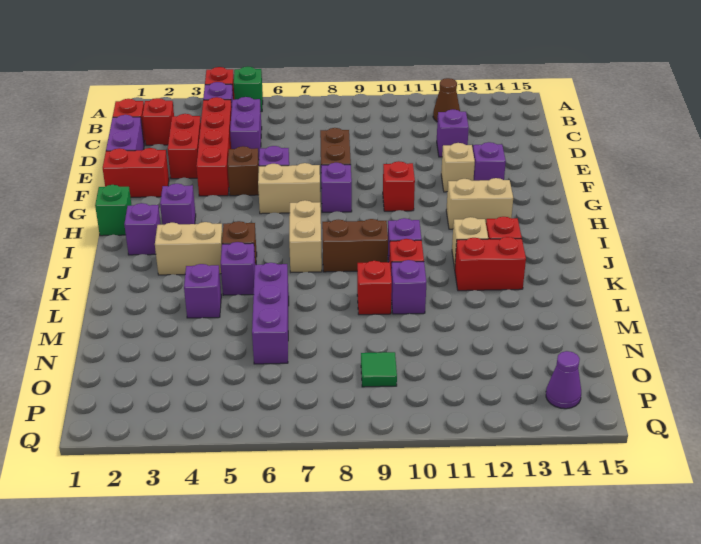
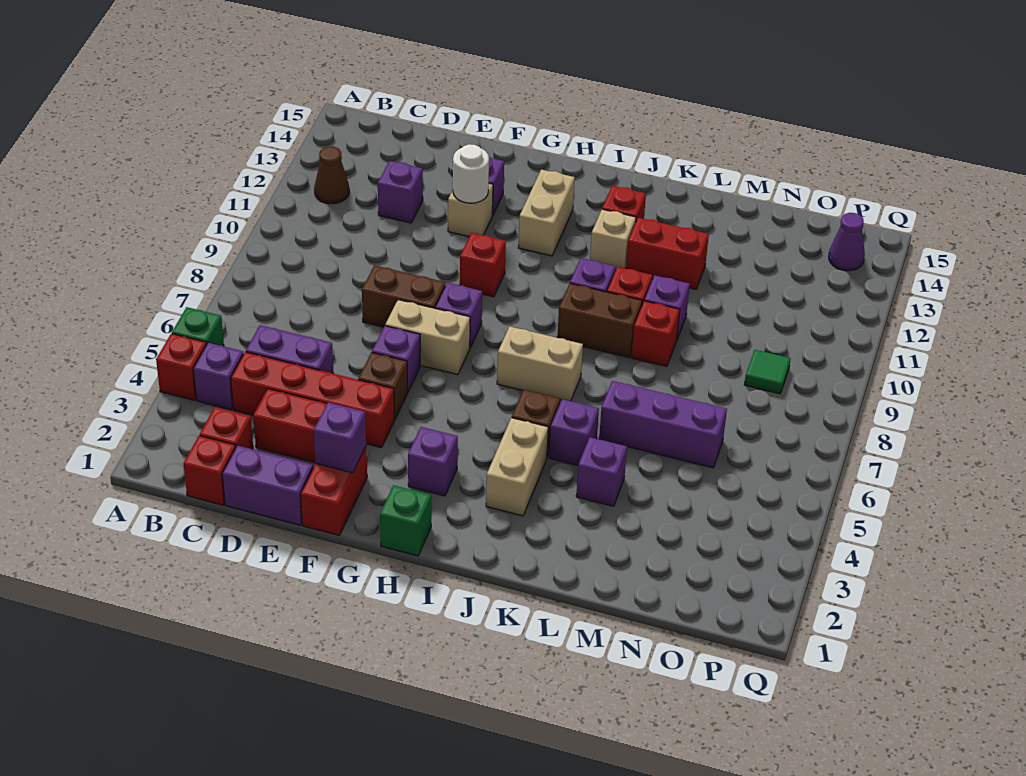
none -> white 1x1 round brick [453,144,489,203]
tan 1x2 brick [258,163,320,214] -> tan 1x2 brick turned to [385,300,470,375]
purple 1x1 brick [124,203,161,255] -> purple 1x1 brick moved to [314,402,366,473]
brown 1x2 brick [322,219,388,272] -> brown 1x2 brick turned to [557,283,642,358]
red 1x2 brick [455,237,526,291] -> red 1x2 brick turned to [626,218,709,289]

